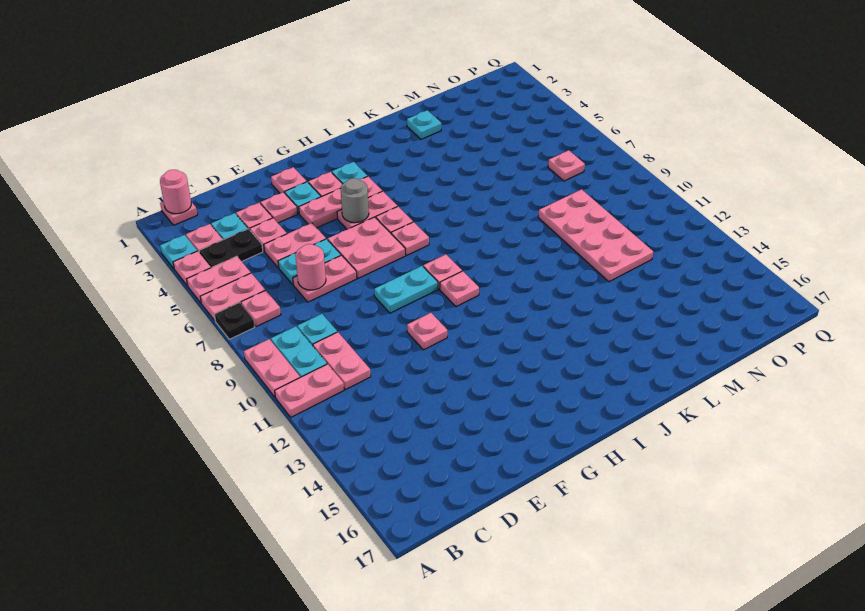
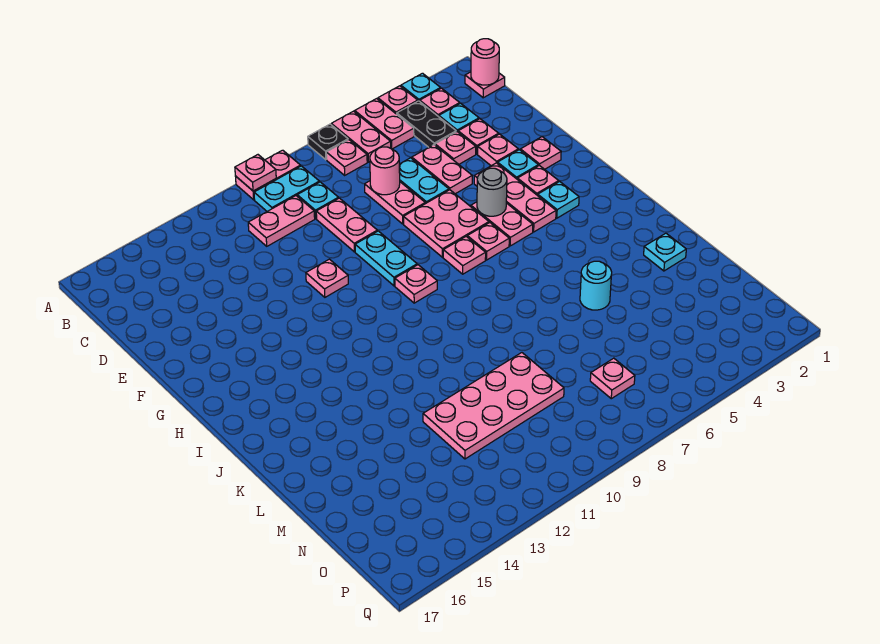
pink 1x2 plate [275,364,344,417] -> pink 1x2 plate moved to [316,198,377,252]
pink 1x1 plate [440,271,479,307] -> pink 1x1 plate moved to [235,155,276,191]
none -> cyan 1x1 round brick [580,261,612,310]

